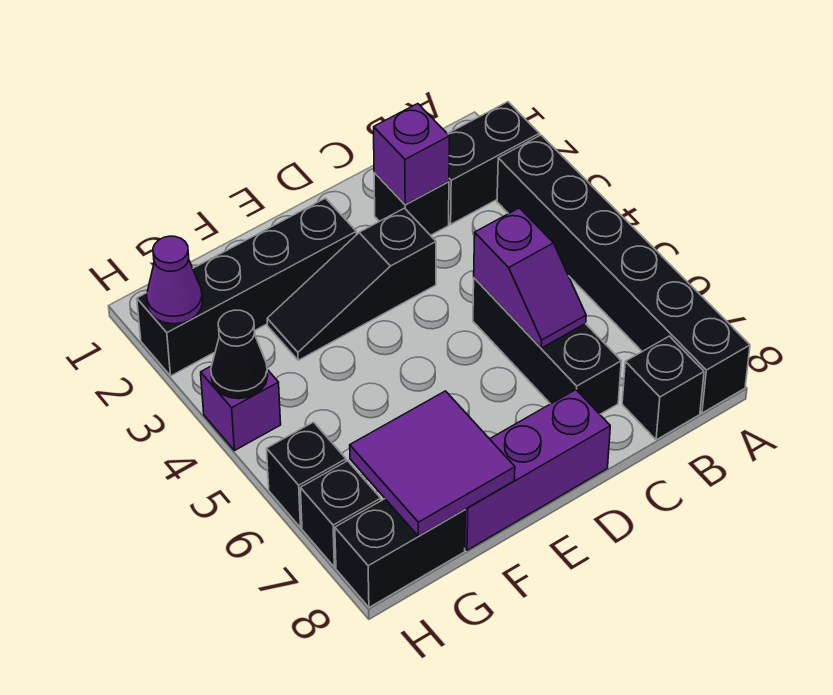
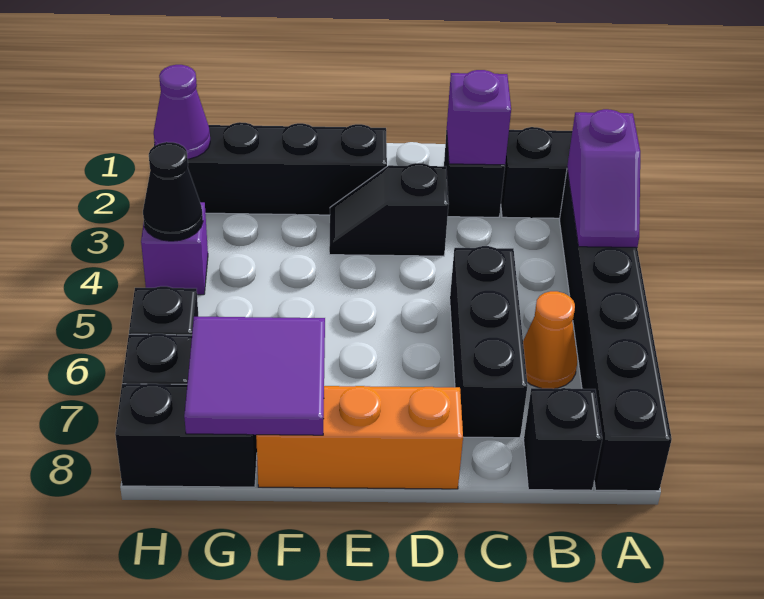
none -> orange 1x1 cone [523,291,578,389]
purple 1x2 slope [474,208,586,348] -> purple 1x2 slope moved to [567,109,640,248]
black 1x3 slope [267,208,436,360] -> black 1x2 slope [329,163,449,256]
purple 1x3 brick [465,390,610,550] -> orange 1x3 brick [256,386,463,489]

